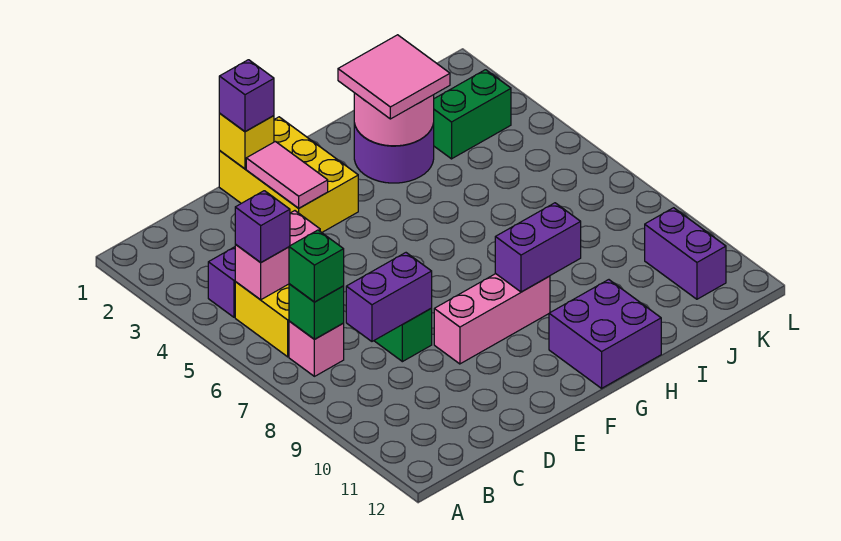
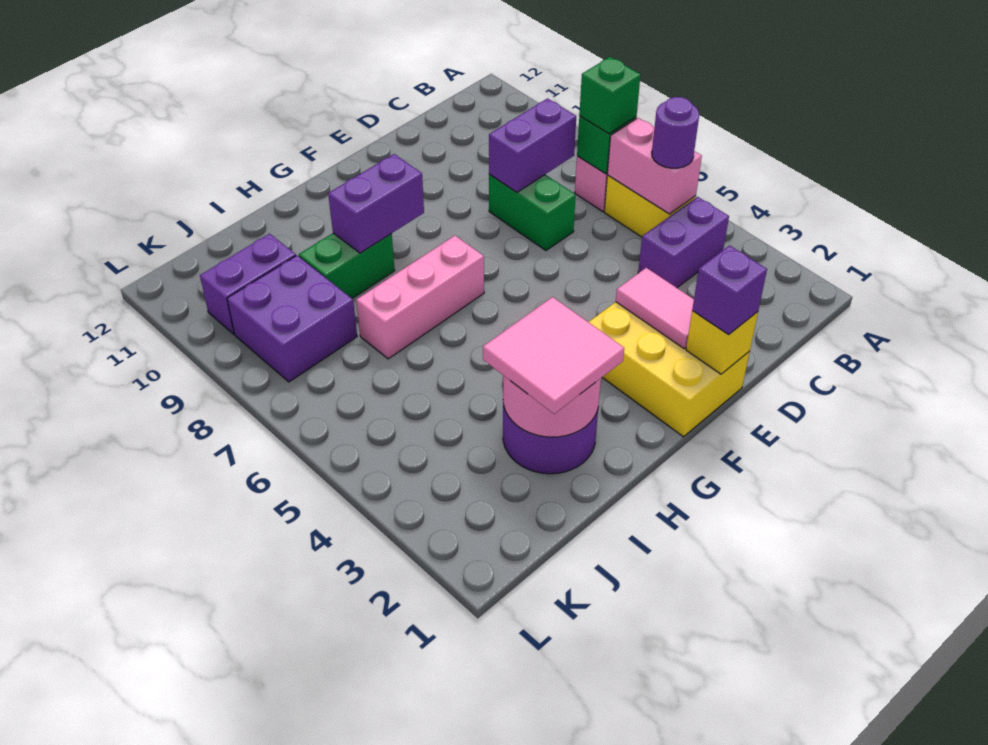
pink 1x2 brick [235,211,320,300] -> pink 1x2 brick turned to [607,118,702,214]
purple 1x1 brick [235,191,290,262] -> purple 1x1 round brick [652,97,699,168]
pink 1x3 brick [434,274,550,364] -> pink 1x3 brick moved to [356,236,484,359]
purple 2x2 brick [549,280,661,388] -> purple 2x2 brick moved to [227,255,357,382]
green 1x2 brick [434,70,511,159] -> green 1x2 brick moved to [299,233,395,298]
purple 1x2 brick [645,208,726,299] -> purple 1x2 brick turned to [200,234,296,334]

